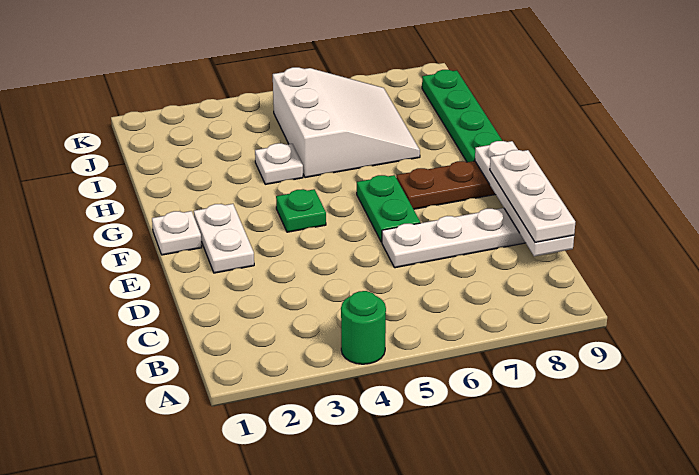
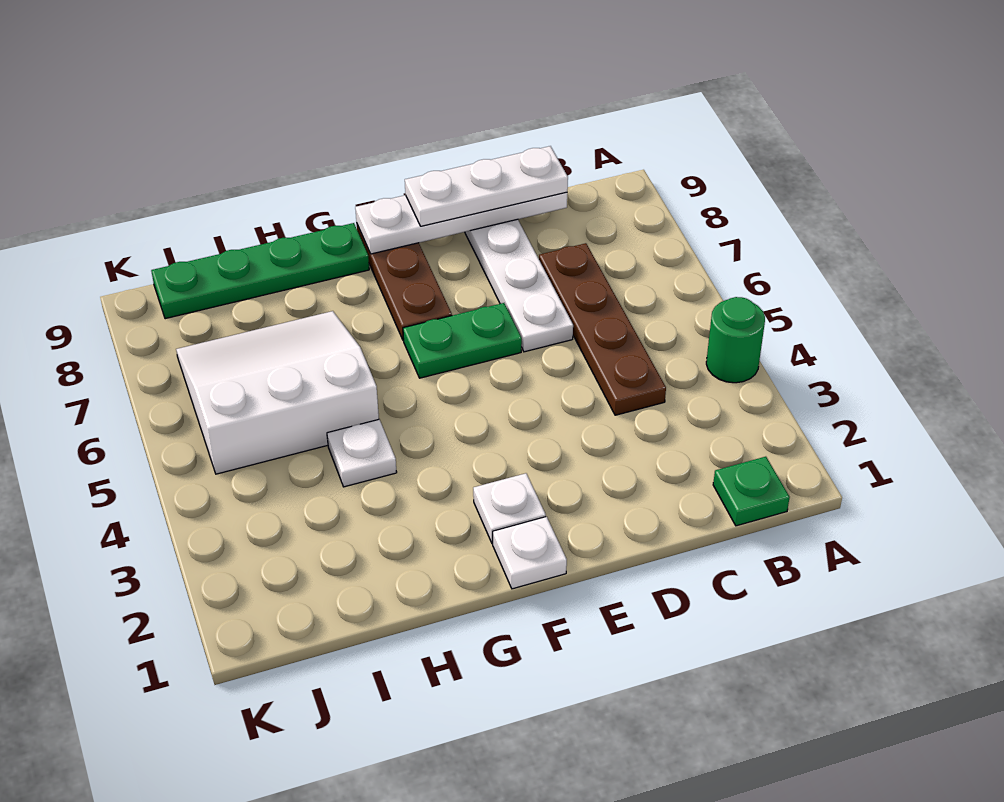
none -> brown 1x4 plate [539,243,666,415]
white 1x2 plate [194,204,254,273] -> white 1x1 plate [473,473,546,543]
green 1x1 plate [276,189,326,232] -> green 1x1 plate moved to [713,457,790,526]

